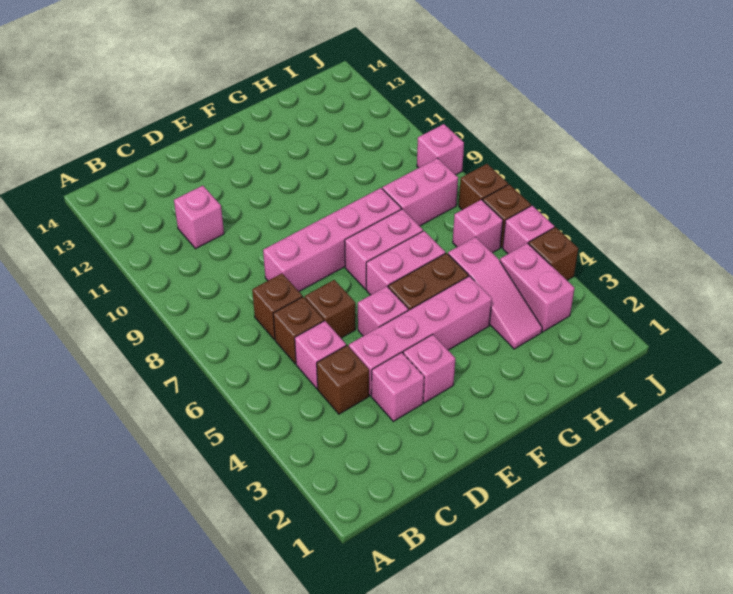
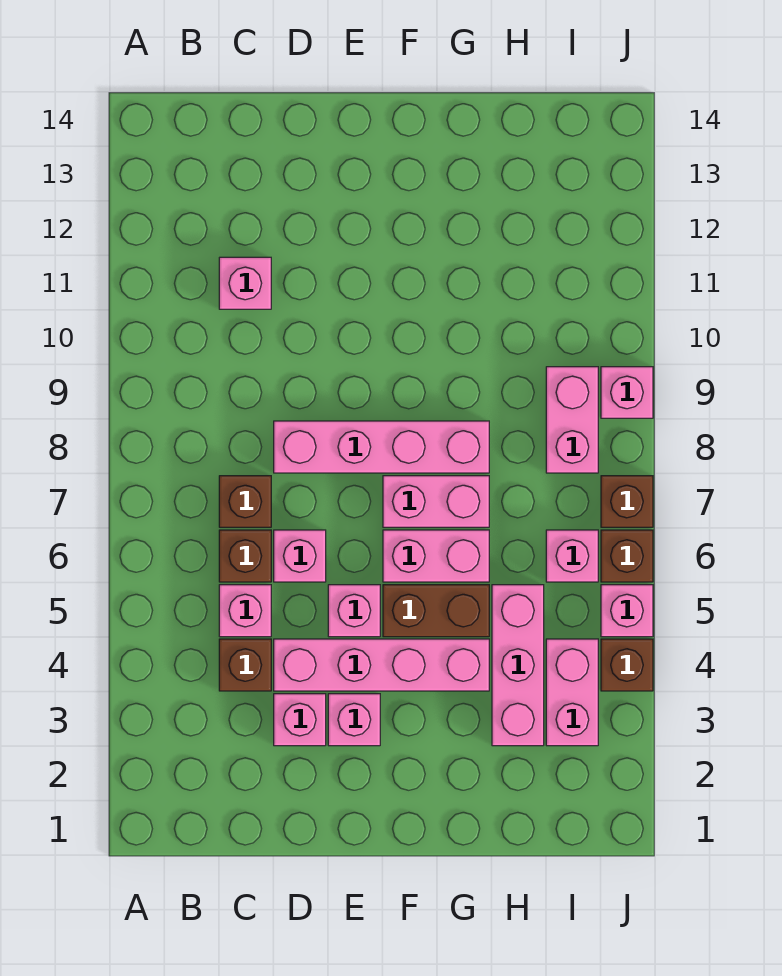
brown 1x1 brick [305,280,355,338] -> pink 1x1 brick [274,530,326,582]
pink 1x3 slope [448,237,542,349] -> pink 1x3 brick [492,585,544,746]
pink 1x2 brick [382,158,458,226] -> pink 1x2 brick turned to [546,367,598,473]

